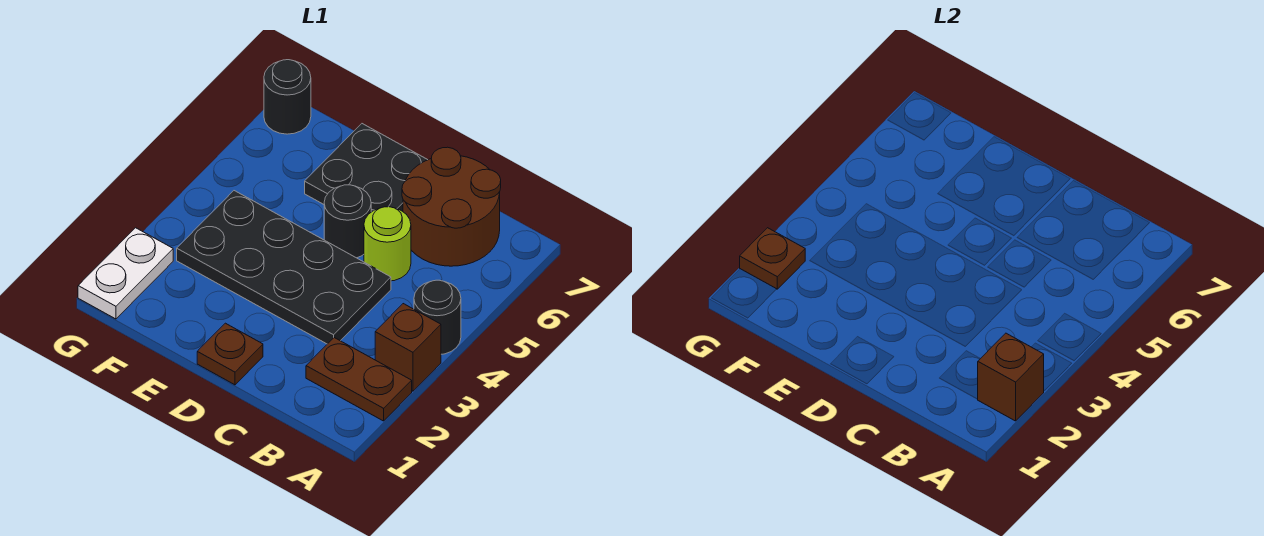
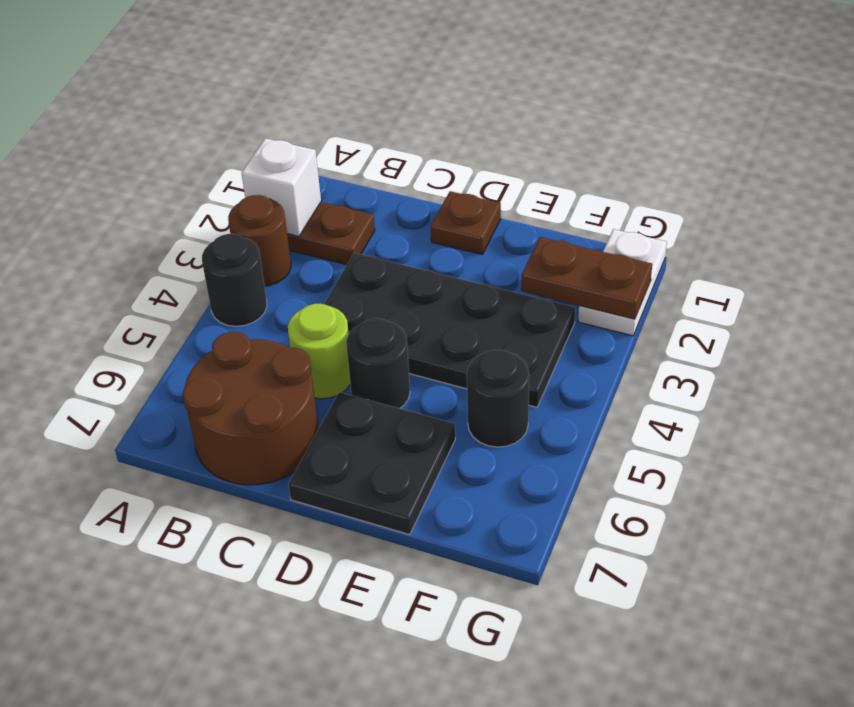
brown 1x1 brick [978,333,1044,421] -> white 1x1 brick [242,138,321,236]
brown 1x1 brick [375,304,441,391] -> brown 1x1 round brick [228,195,291,286]
brown 1x1 plate [740,228,805,289] -> brown 1x2 plate [521,237,652,319]
black 1x1 round brick [264,60,311,134] -> black 1x1 round brick moved to [467,350,529,447]

